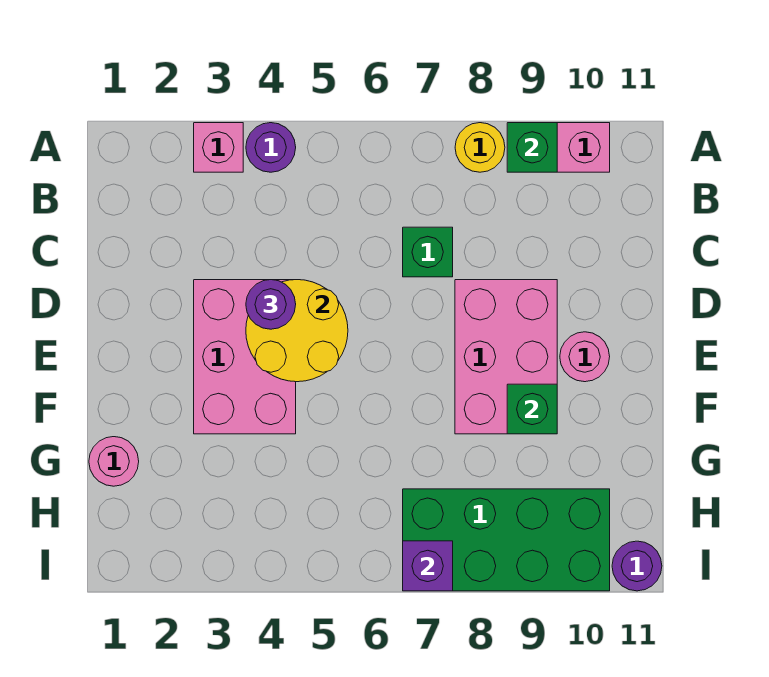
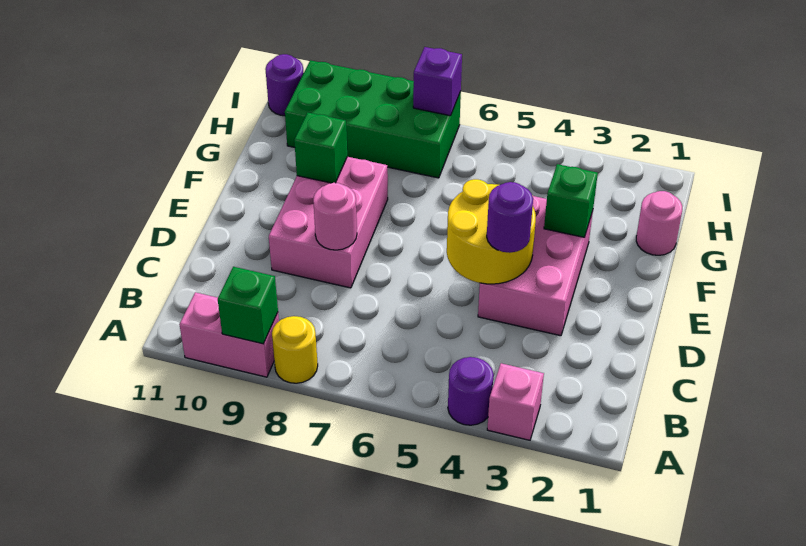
green 1x1 brick [403,227,453,277] -> green 1x1 brick moved to [544,164,598,237]
pink 1x1 round brick [560,332,610,382] -> pink 1x1 round brick moved to [313,183,357,250]

